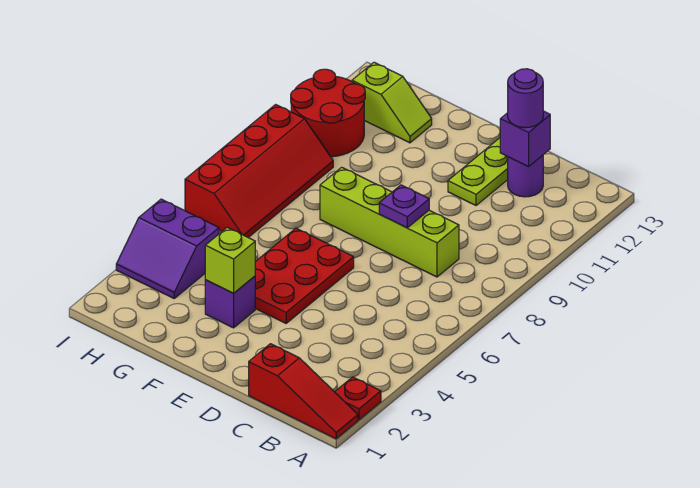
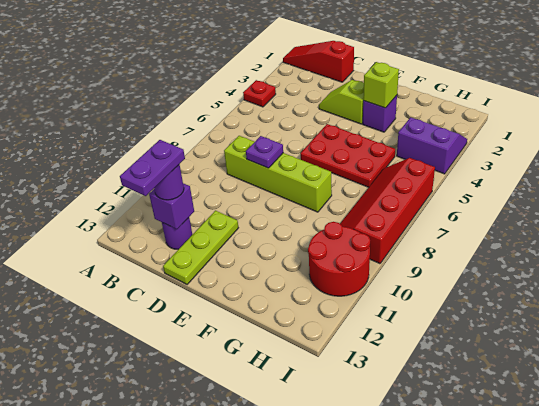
red 1x1 plate [335,377,381,420] -> red 1x1 plate moved to [243,80,276,107]
none -> purple 1x2 plate [120,140,185,196]
red 2x3 plate [255,228,354,323] -> red 2x3 plate turned to [300,124,395,187]
lime 1x2 slope [352,62,432,143] -> lime 1x2 slope moved to [319,80,364,124]

